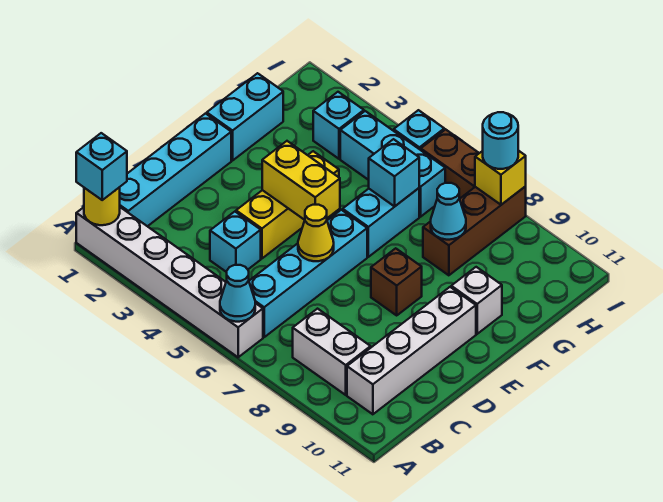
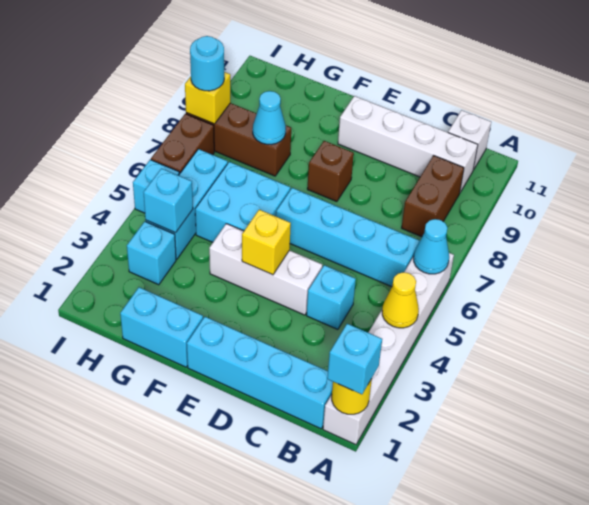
white 1x2 brick [293,309,371,395] -> brown 1x2 brick [402,156,464,237]
yellow 1x3 brick [236,151,339,258] -> white 1x3 brick [209,224,322,315]
yellow 1x1 cone [298,205,334,261] -> yellow 1x1 cone moved to [382,272,419,328]
yellow 1x2 brick [262,141,340,220] -> yellow 1x1 brick [242,210,291,275]
cyan 1x2 brick [343,188,419,257] -> cyan 2x2 brick [195,162,290,242]
white 1x1 brick [451,267,502,334] -> white 1x1 brick moved to [448,110,491,170]
cyan 1x1 brick [369,139,419,206] -> cyan 1x1 brick moved to [143,169,193,233]

